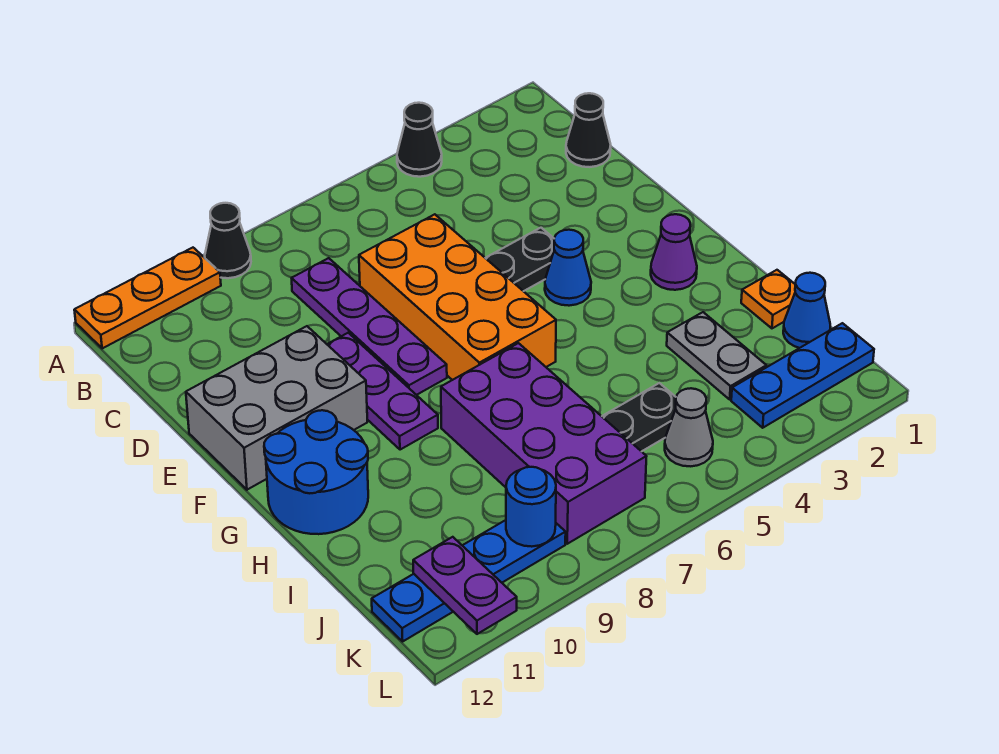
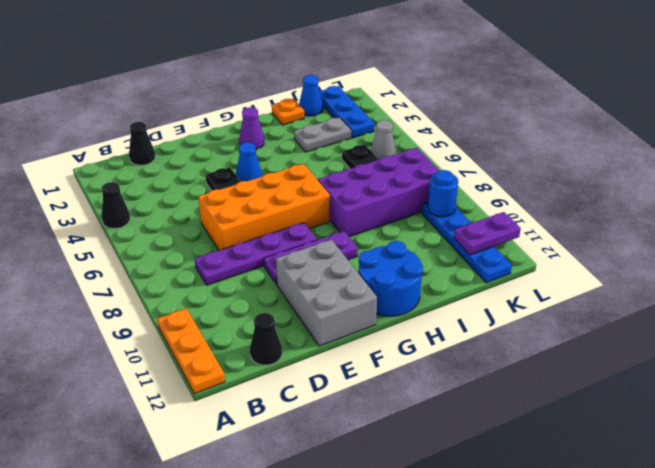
black 1x1 cone [205,203,251,278] -> black 1x1 cone moved to [250,313,282,365]

